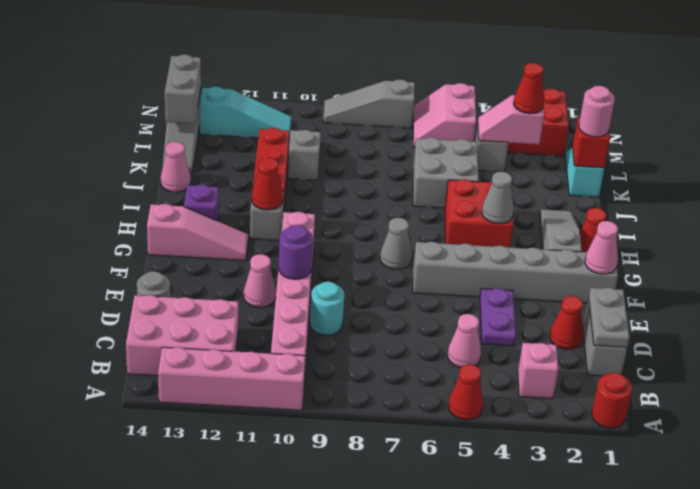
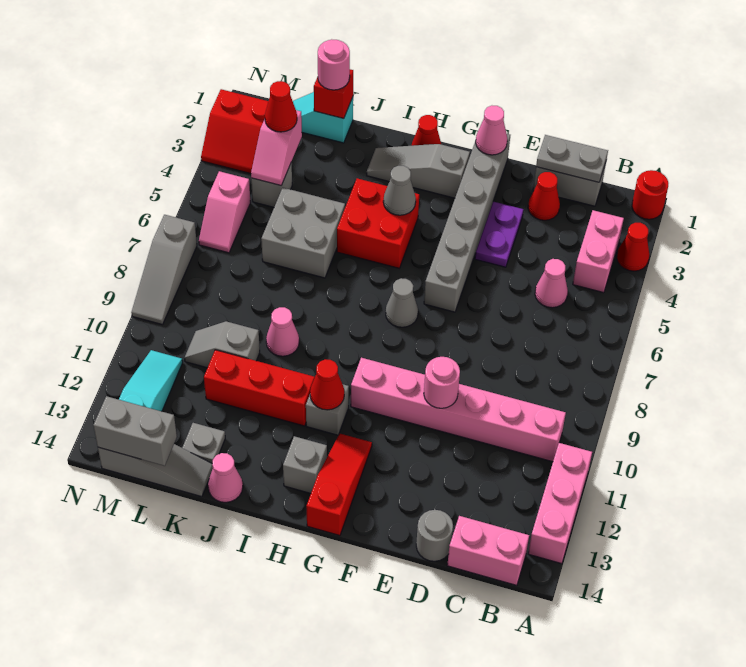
red 1x1 cone [448,364,483,420] -> red 1x1 cone moved to [617,223,649,271]
pink 1x4 brick [158,347,305,410] -> pink 1x3 brick [528,443,592,564]
pink 1x1 brick [518,343,559,399] -> pink 1x2 brick [573,210,624,293]
pink 2x3 brick [126,295,238,376] -> pink 1x2 brick [447,516,529,585]
purple 1x2 plate [480,288,516,346] -> purple 1x2 plate turned to [475,202,524,267]
cyan 1x1 round brick [310,282,344,335] -> none
purple 1x1 round brick [279,225,313,279] -> pink 1x1 round brick [424,357,460,408]
pink 1x1 cone [244,254,276,307] -> pink 1x1 cone moved to [266,307,299,356]
pink 1x3 slope [147,204,248,261] -> red 1x3 slope [306,433,372,536]
purple 1x1 brick [184,185,218,221] -> grey 1x1 brick [283,436,327,493]
none -> grey 1x1 plate [182,423,225,463]
pink 2x2 slope [413,83,476,147] -> pink 1x2 slope [199,171,250,253]

